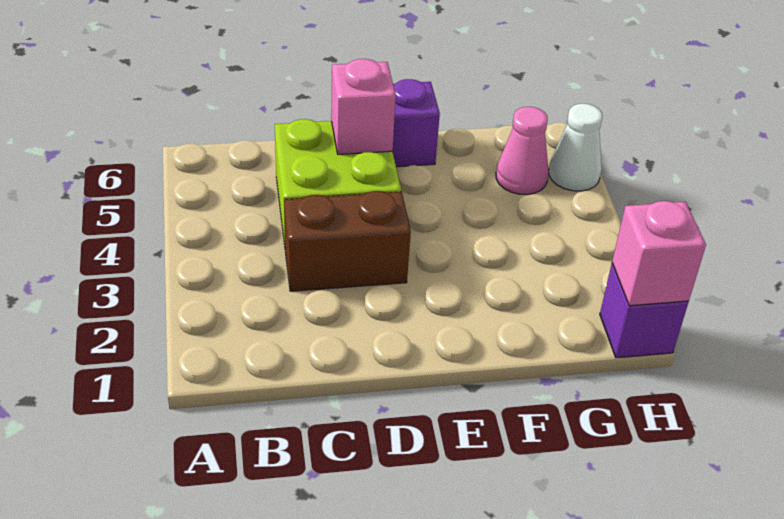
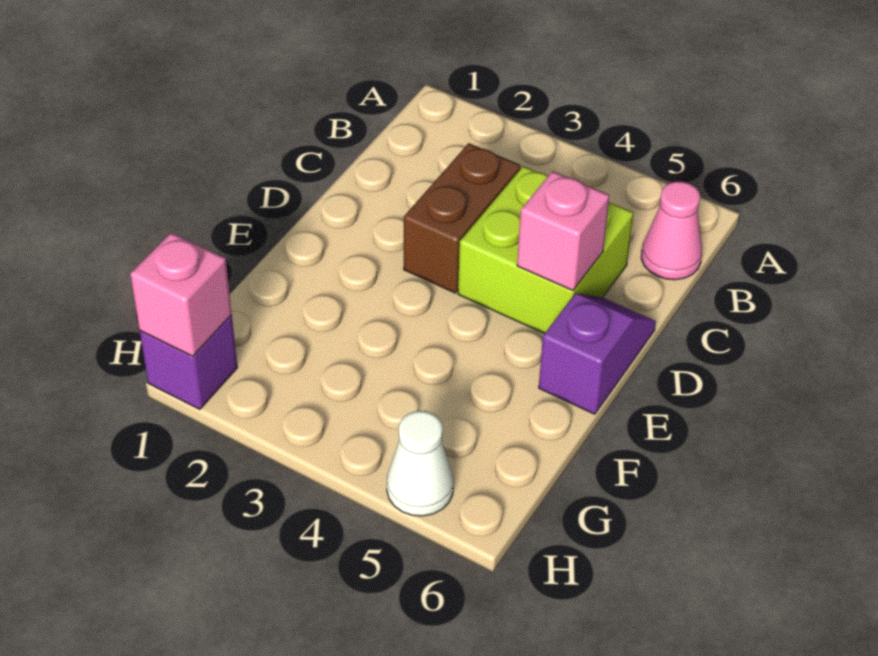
pink 1x1 cone [496,107,549,195] -> pink 1x1 cone moved to [641,181,702,280]

